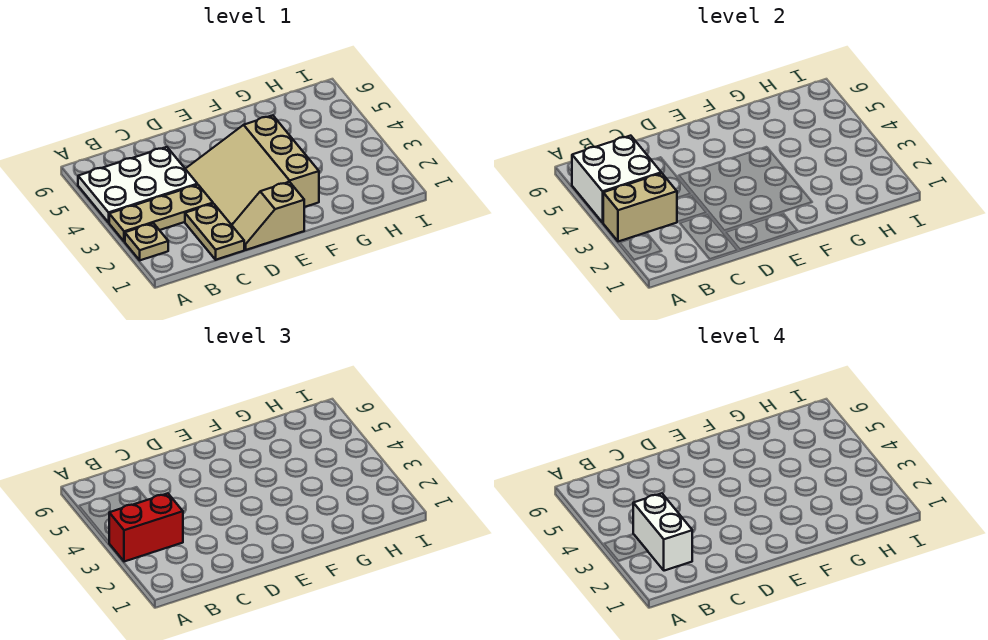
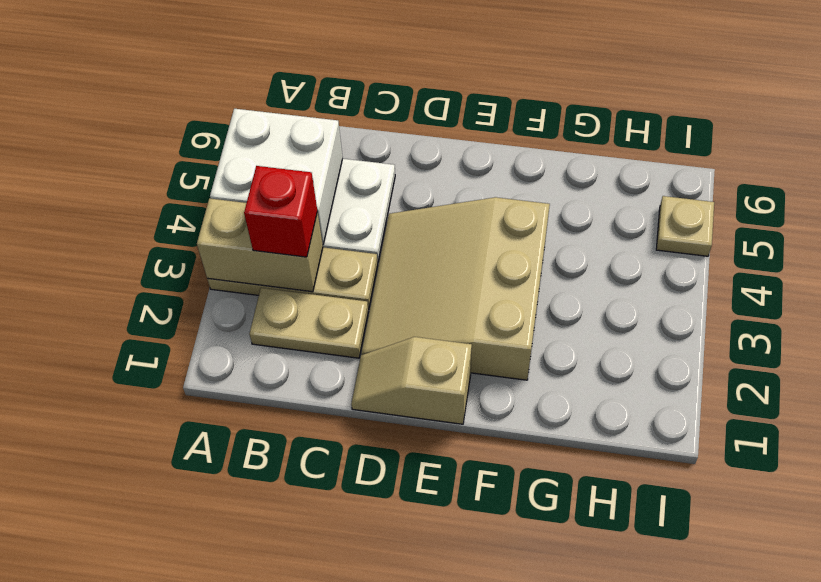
tan 1x1 plate [125,223,168,260] -> tan 1x1 plate moved to [656,196,714,256]
red 1x2 brick [109,493,183,562] -> red 1x1 brick [244,166,318,257]
white 1x2 brick [633,493,692,571] -> none
tan 1x2 plate [185,204,244,260] -> tan 1x2 plate turned to [249,288,368,358]

